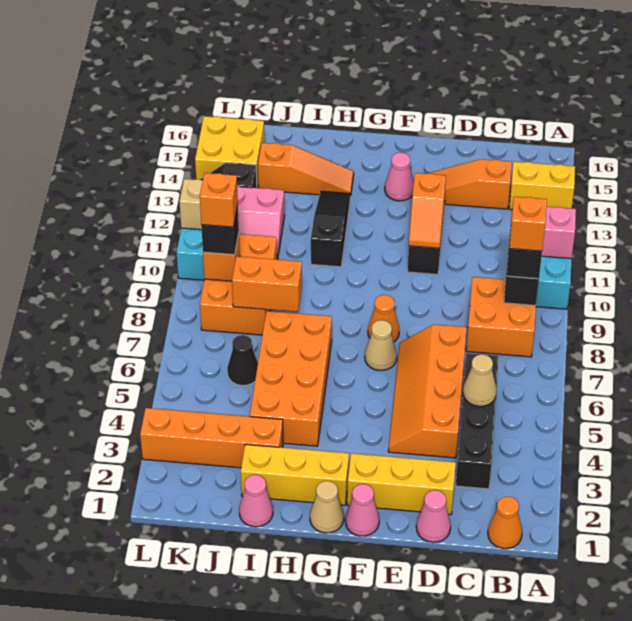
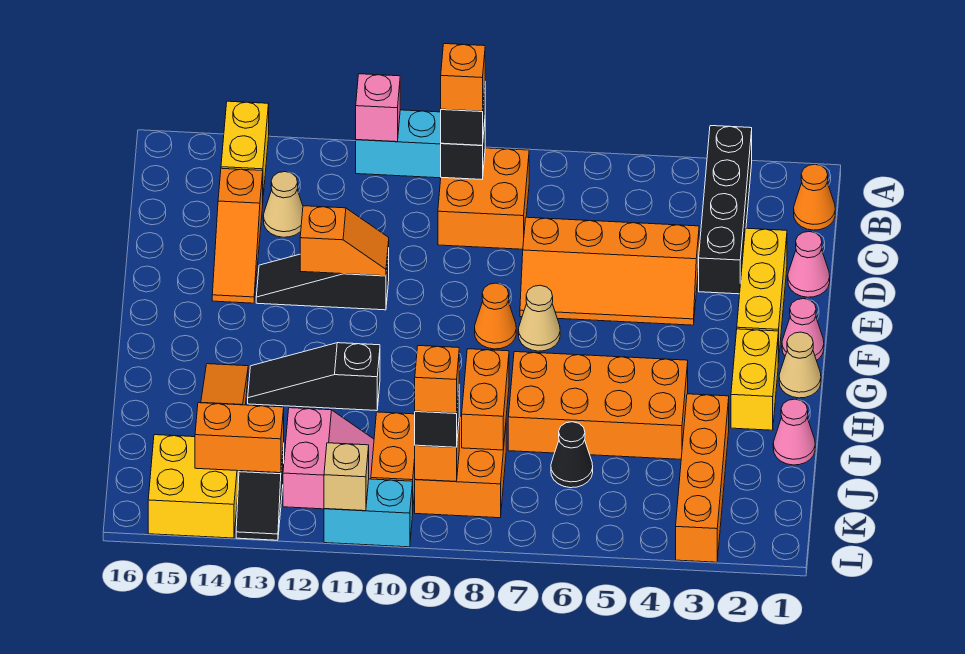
black 1x4 brick [456,353,499,489] -> black 1x4 brick turned to [699,126,752,294]
tan 1x1 cone [463,354,497,406] -> tan 1x1 cone moved to [263,172,303,237]
pink 1x1 cone [385,153,414,201] -> none
yellow 1x3 brick [241,444,349,505] -> yellow 1x2 brick [731,329,778,430]
none -> orange 1x2 brick [195,403,284,473]

